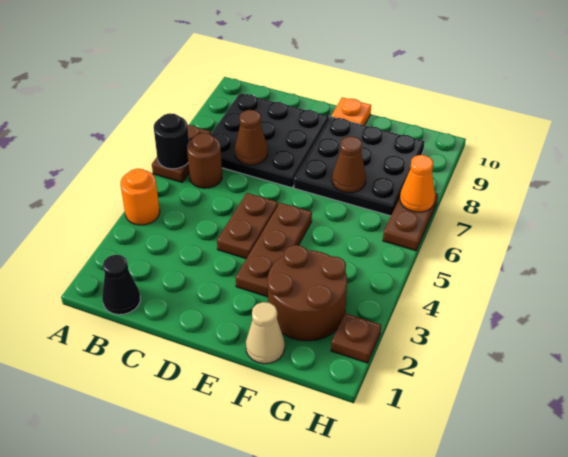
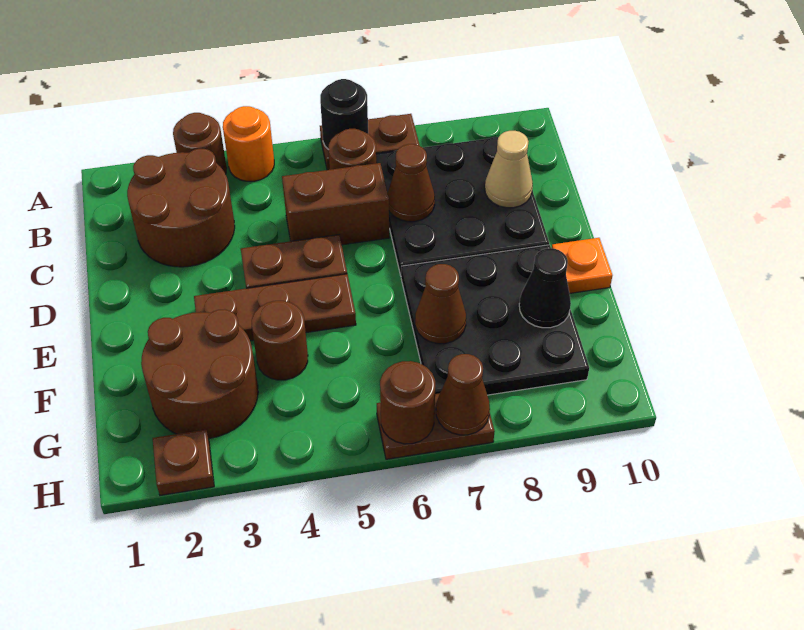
none -> brown 1x1 round brick [173,113,227,174]
black 1x1 cone [102,255,140,315] -> black 1x1 cone moved to [519,248,571,328]
none -> brown 2x2 round brick [127,149,235,267]
none -> brown 1x2 brick [282,163,389,245]
tan 1x1 cone [246,302,285,364] -> tan 1x1 cone moved to [485,131,533,208]
none -> brown 1x1 round brick [252,301,308,380]
none -> brown 1x1 round brick [380,361,435,444]
orange 1x1 cone [400,155,435,212] -> brown 1x1 cone [436,354,490,435]

